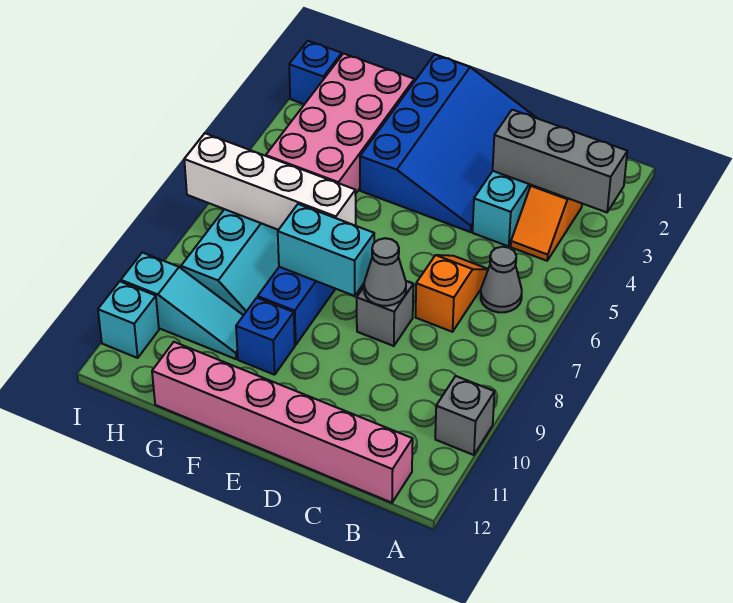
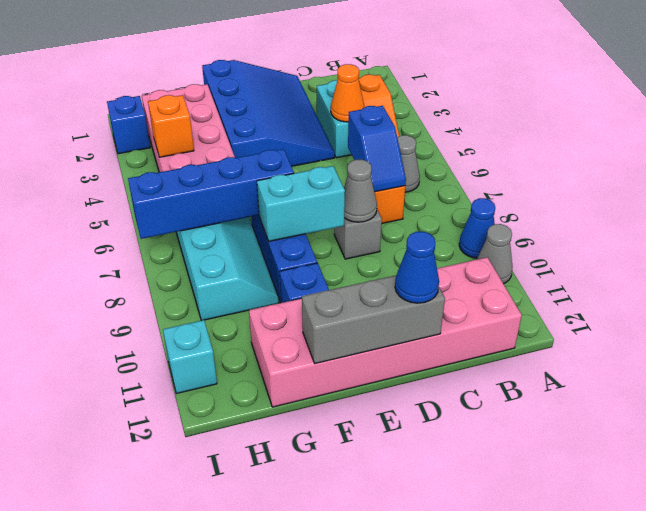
grey 1x3 brick [493,110,627,212] -> grey 1x3 brick moved to [302,275,445,364]
none -> blue 1x1 cone [459,198,495,258]
grey 1x1 brick [435,376,495,455] -> grey 1x1 cone [477,224,513,284]
pink 1x6 brick [152,342,413,503] -> pink 2x6 brick [249,257,522,407]
none -> orange 1x1 cone [331,64,364,122]
none -> blue 1x2 slope [348,106,406,192]
none -> blue 1x1 cone [395,232,439,303]
white 1x4 brick [184,133,356,230] -> blue 1x4 brick [128,149,294,239]
cyan 1x3 slope [121,253,244,359] -> none
none -> orange 1x1 brick [148,95,194,157]

